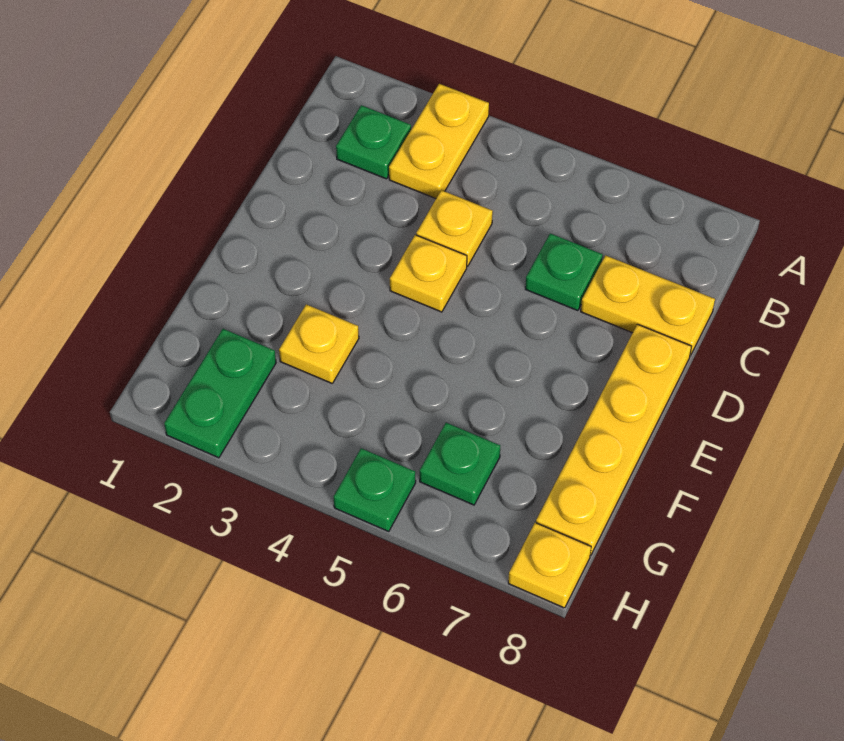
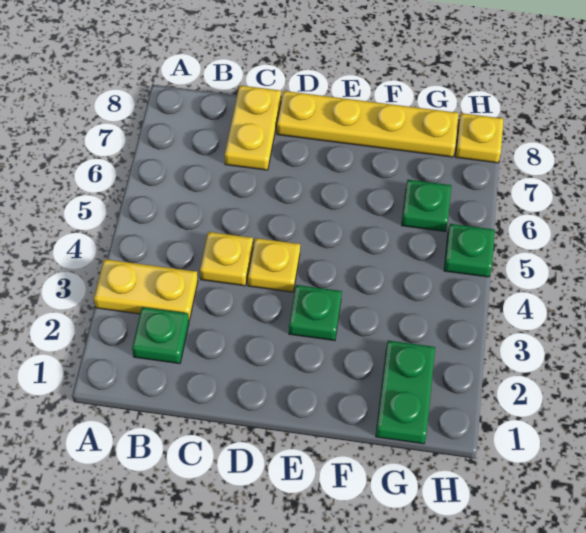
green 1x1 plate [525,234,603,311] -> green 1x1 plate moved to [289,285,342,341]
yellow 1x1 plate [279,304,359,383] -> none
green 1x2 plate [164,329,276,458] -> green 1x2 plate turned to [376,341,435,444]

